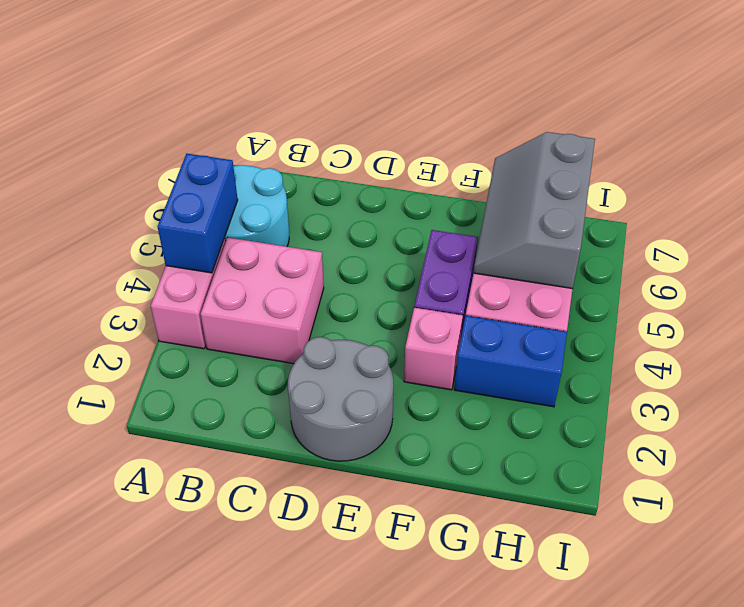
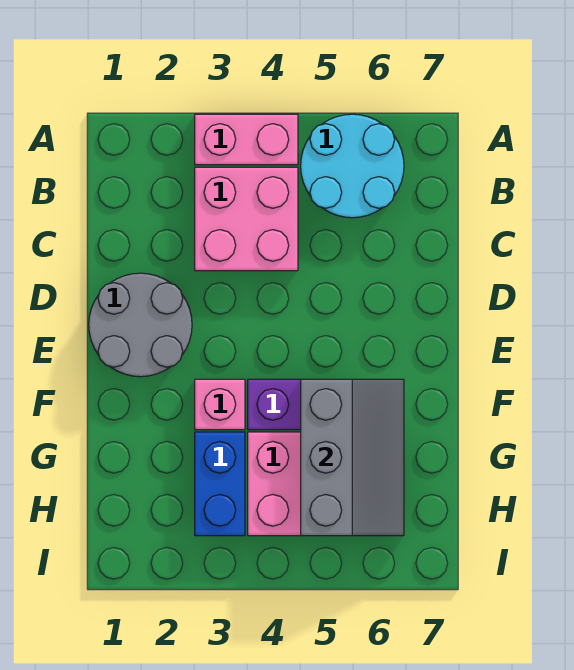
blue 1x2 brick [158,154,238,273] -> none
grey 2x3 slope [474,132,595,289] -> grey 2x3 slope turned to [301,379,404,536]

